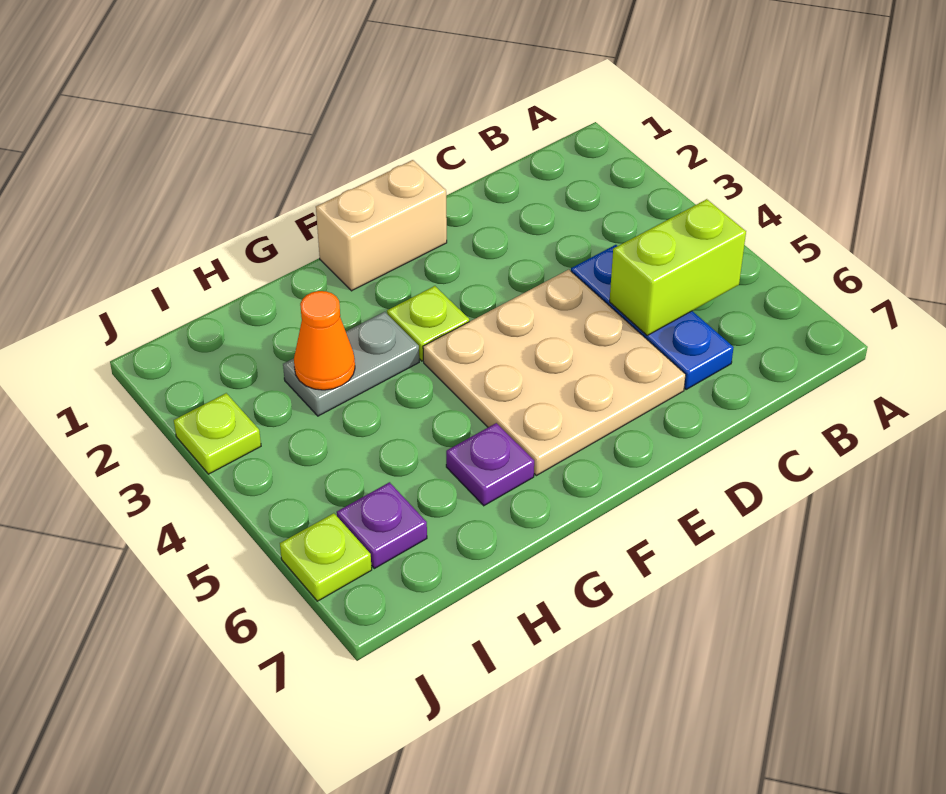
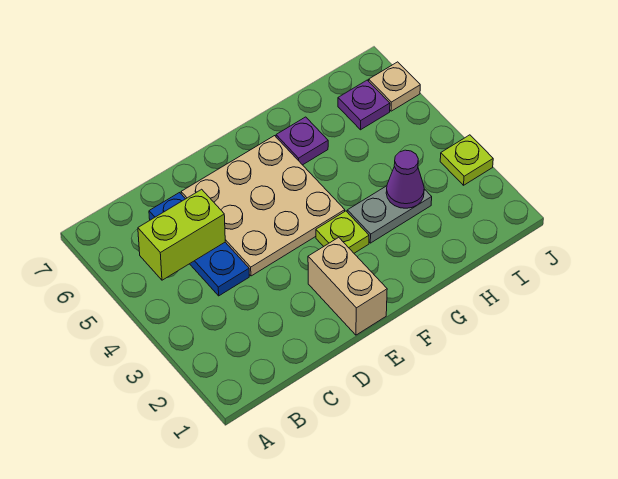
tan 1x2 brick [316,160,447,291] -> tan 1x2 brick turned to [308,237,387,335]
orange 1x1 cone [294,291,355,390] -> purple 1x1 cone [386,150,424,208]
lime 1x1 plate [280,513,372,601] -> tan 1x1 plate [369,62,420,111]

